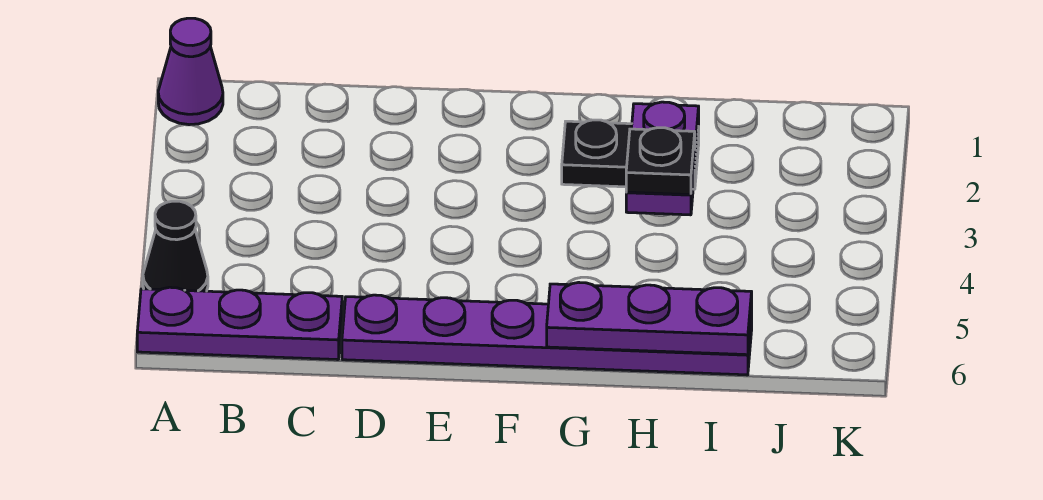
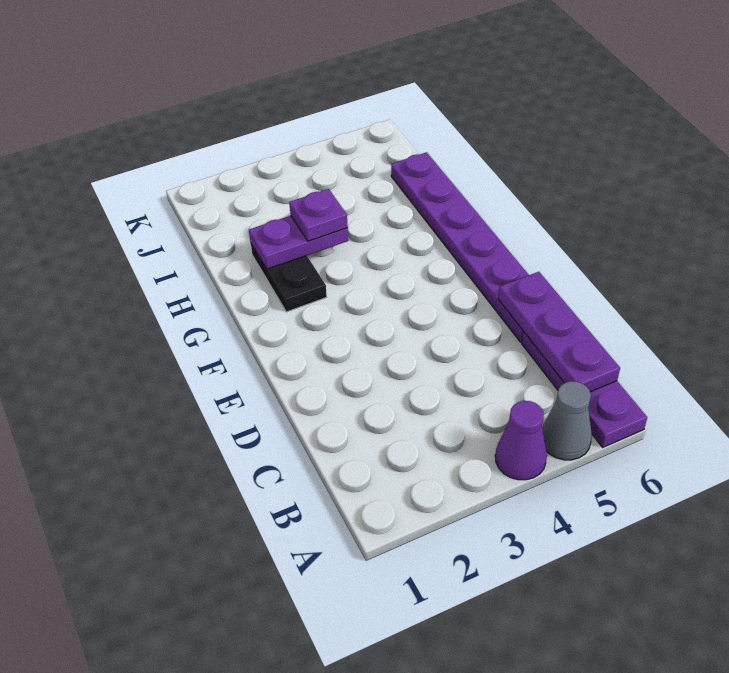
purple 1x1 cone [158,18,223,125] -> purple 1x1 cone moved to [495,401,547,480]
black 1x1 cone [143,201,208,291] -> grey 1x1 cone [542,381,592,460]
purple 1x3 plate [547,282,752,355] -> purple 1x3 plate moved to [498,272,620,392]
black 1x1 plate [626,128,695,195] -> purple 1x1 plate [289,189,348,241]

